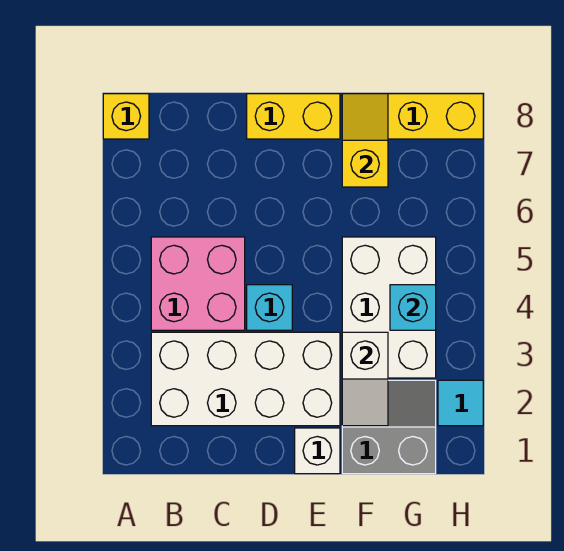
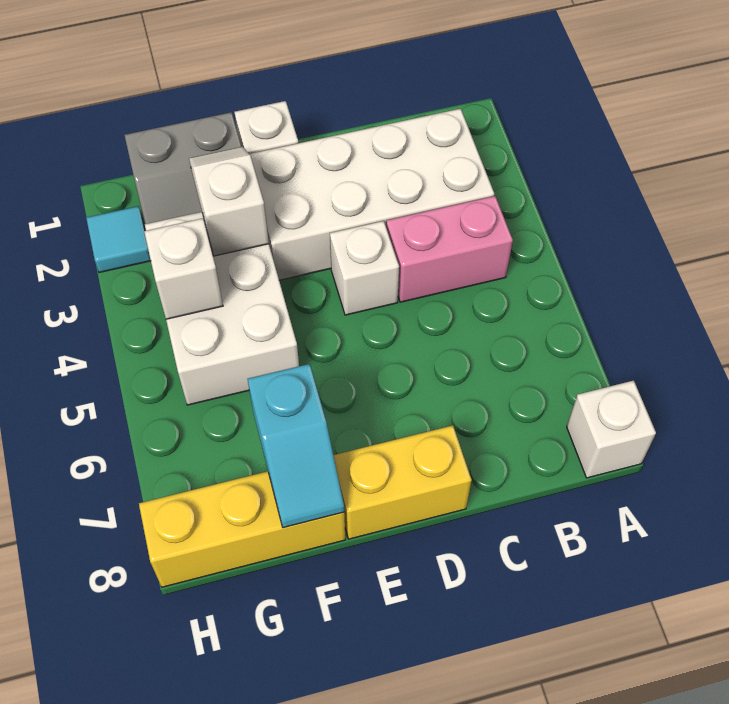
yellow 1x1 brick [103,94,149,139] -> white 1x1 brick [567,381,656,478]
pink 2x2 brick [151,237,245,330] -> pink 1x2 brick [386,196,513,302]
cyan 1x1 brick [247,285,292,330] -> white 1x1 brick [330,221,399,315]
yellow 1x2 slope [342,94,388,187] -> cyan 1x2 slope [248,364,344,528]
cyan 1x1 brick [390,285,436,330] -> white 1x1 brick [144,218,223,319]

